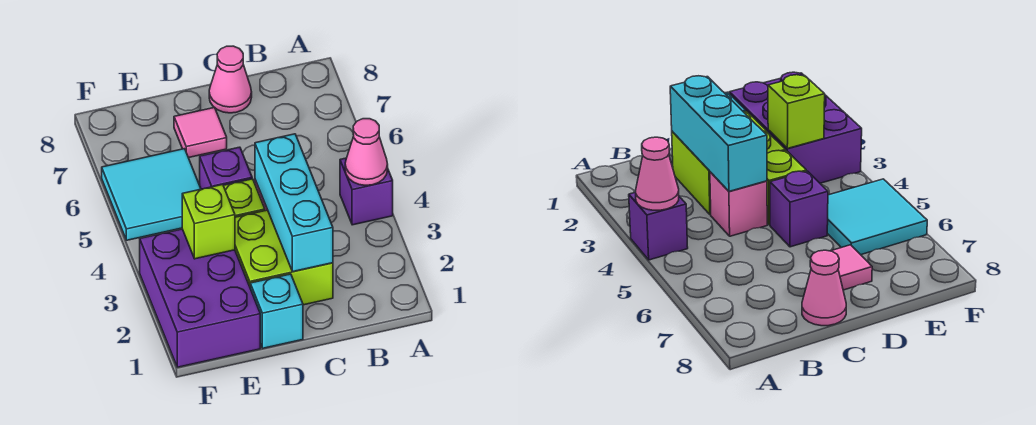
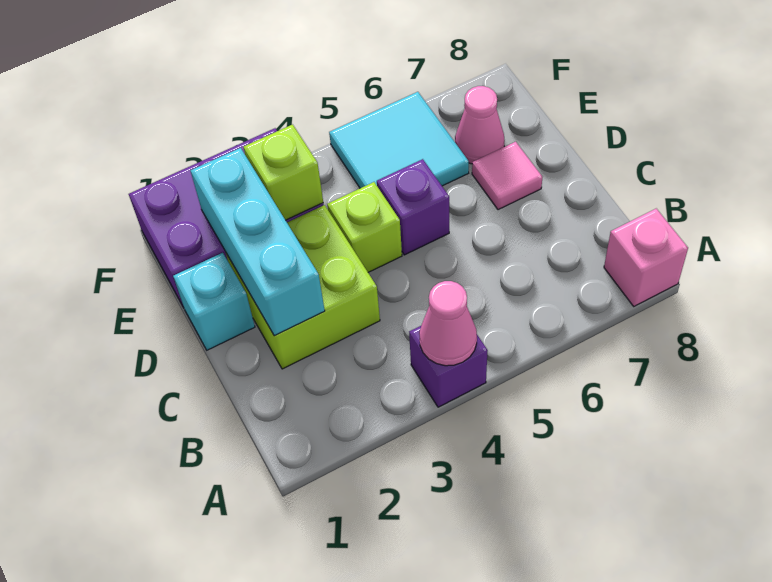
cyan 1x3 brick [255,134,333,272] -> cyan 1x3 brick turned to [190,148,325,336]
pink 1x1 brick [710,172,767,236] -> pink 1x1 brick moved to [604,209,688,306]
pink 1x1 cone [209,46,252,113] -> pink 1x1 cone moved to [455,86,505,164]

